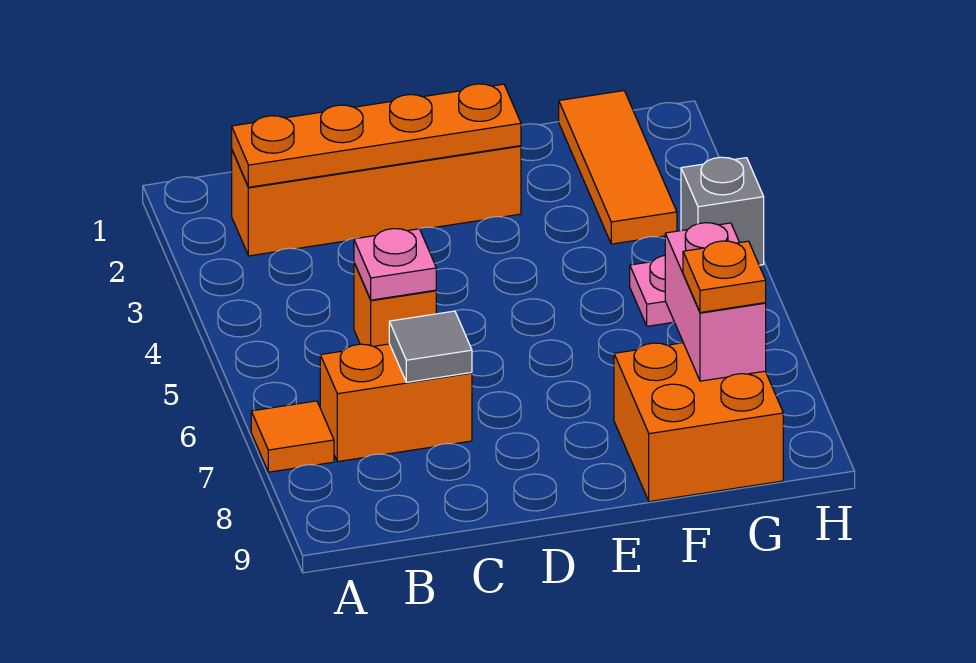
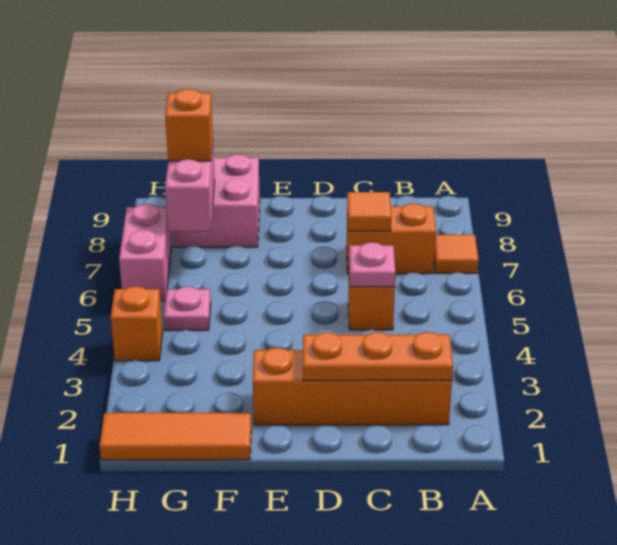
orange 1x4 plate [232,84,521,187] -> orange 1x3 plate [303,332,453,381]
grey 1x1 tile [389,311,472,382] -> orange 1x1 tile [347,192,391,231]
orange 2x2 brick [614,343,783,502] -> pink 2x2 brick [173,154,260,247]
orange 1x3 tile [559,91,677,244] -> orange 1x3 tile turned to [100,413,251,460]
orange 1x1 plate [683,241,766,313] -> orange 1x1 brick [165,89,213,161]
grey 1x1 brick [681,157,764,265] -> orange 1x1 brick [111,286,163,361]
none -> pink 1x2 brick [119,204,171,302]

